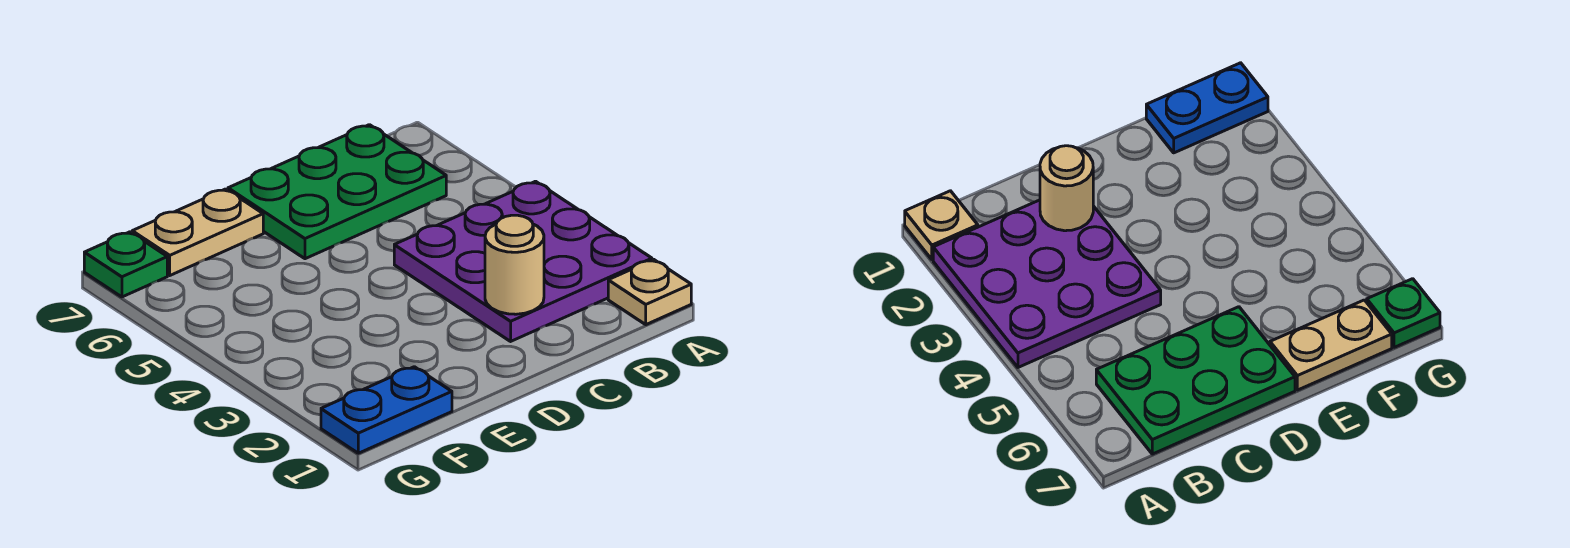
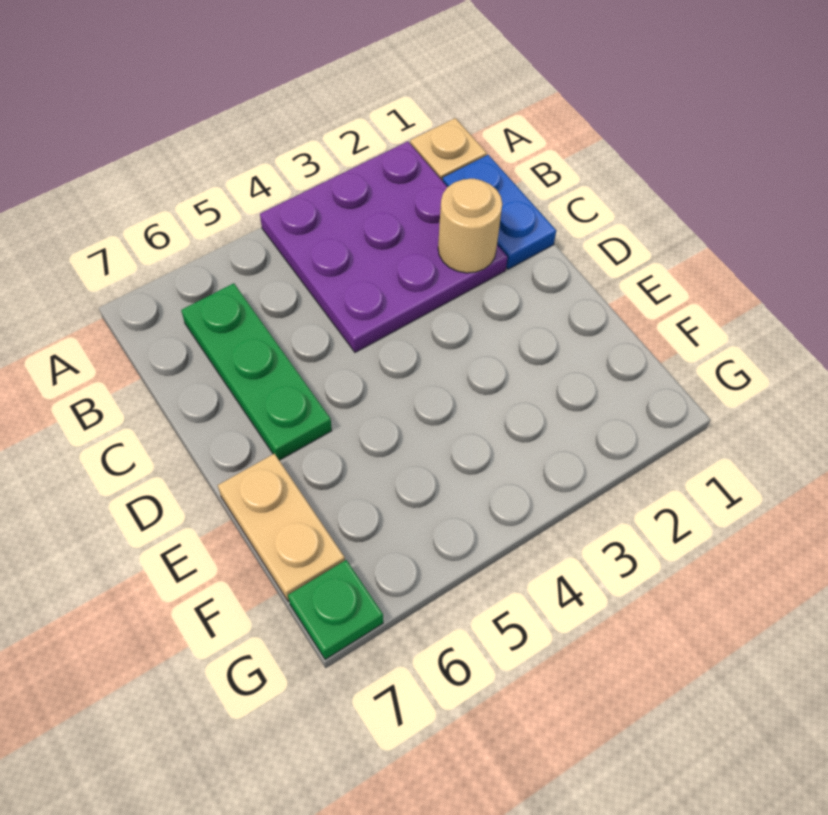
green 2x3 plate [228,125,446,259] -> green 1x3 plate [181,283,332,460]
blue 1x2 plate [321,367,452,453] -> blue 1x2 plate moved to [443,155,556,269]

